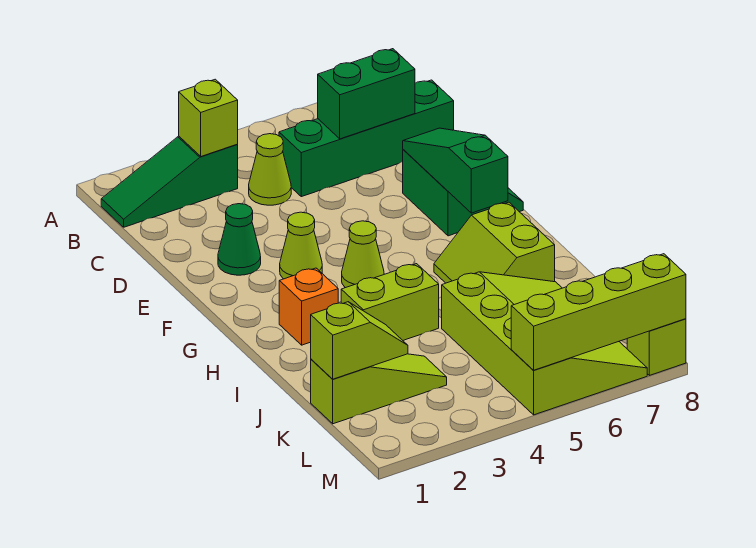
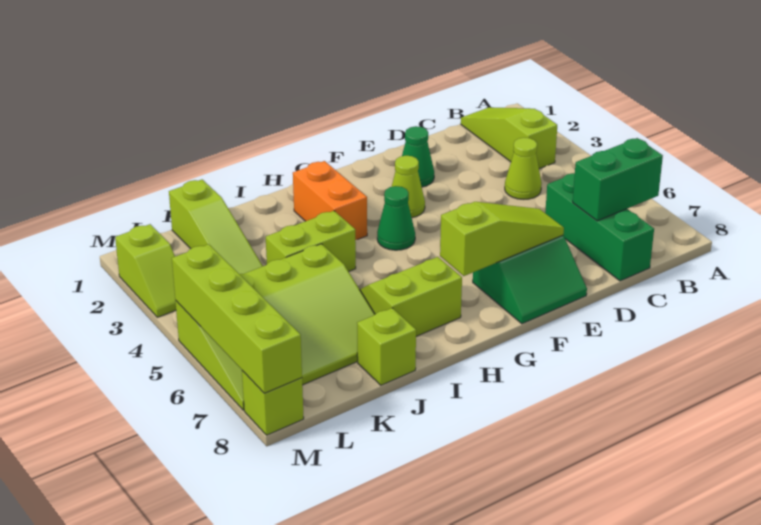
green 1x3 slope [101,136,238,227] -> lime 1x3 slope [461,107,557,169]
lime 1x1 brick [179,79,238,156] -> lime 1x1 brick moved to [357,308,416,385]
green 1x4 brick [279,80,454,197] -> green 1x3 brick [545,173,654,281]
green 1x2 brick [318,49,415,139] -> green 1x2 brick turned to [573,138,663,221]
green 1x3 slope [403,128,508,213] -> lime 1x3 slope [440,202,564,276]
lime 1x1 cone [342,221,384,288] -> green 1x1 cone [377,186,415,250]
orange 1x1 brick [279,268,338,345] -> orange 1x2 brick [293,161,367,240]
lime 1x2 brick [341,264,439,340] -> lime 1x2 brick turned to [266,211,356,272]
lime 1x2 slope [311,302,408,379] -> lime 1x2 slope moved to [115,224,176,317]

